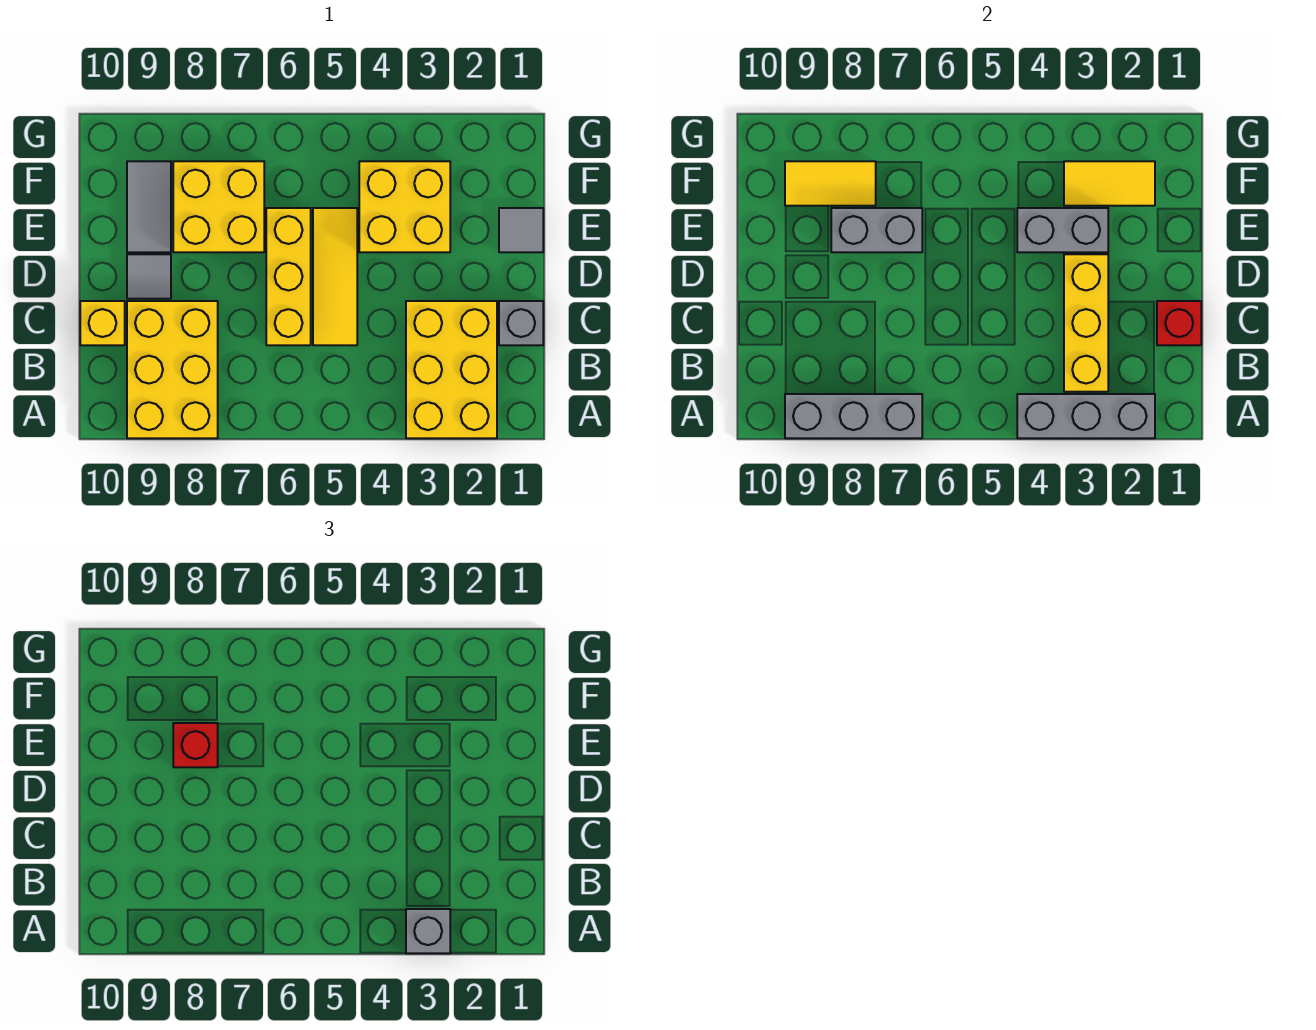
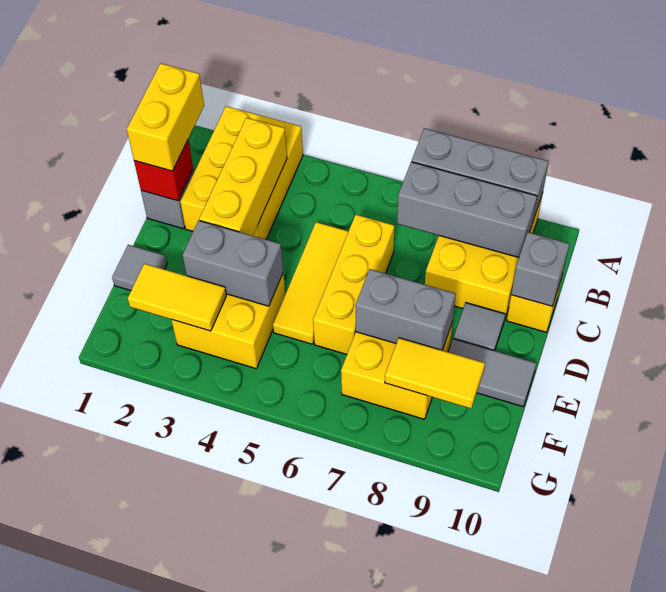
grey 1x3 brick [1017,394,1155,438] -> grey 1x3 brick moved to [397,162,537,257]
grey 1x1 brick [406,909,450,953] -> grey 1x1 brick moved to [511,232,569,306]
none -> yellow 1x2 brick [127,63,204,171]
red 1x1 brick [173,723,218,767] -> none
grey 1x2 tile [127,161,171,252] -> grey 1x2 tile turned to [448,339,536,407]

